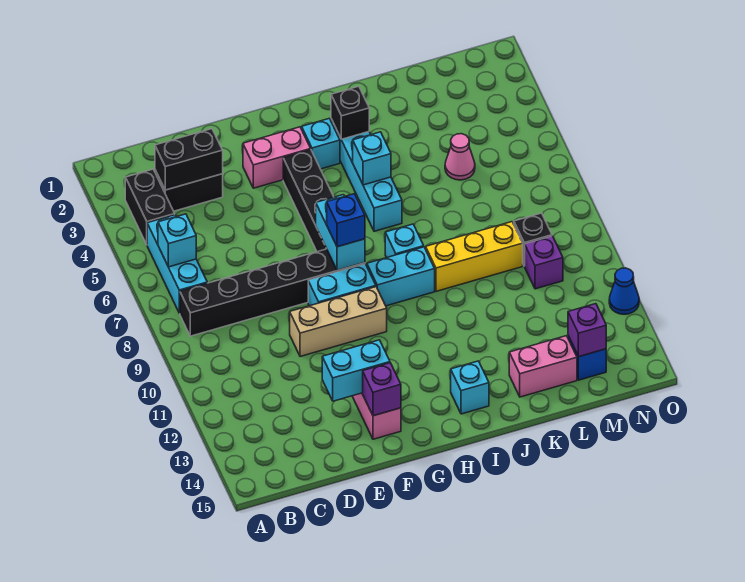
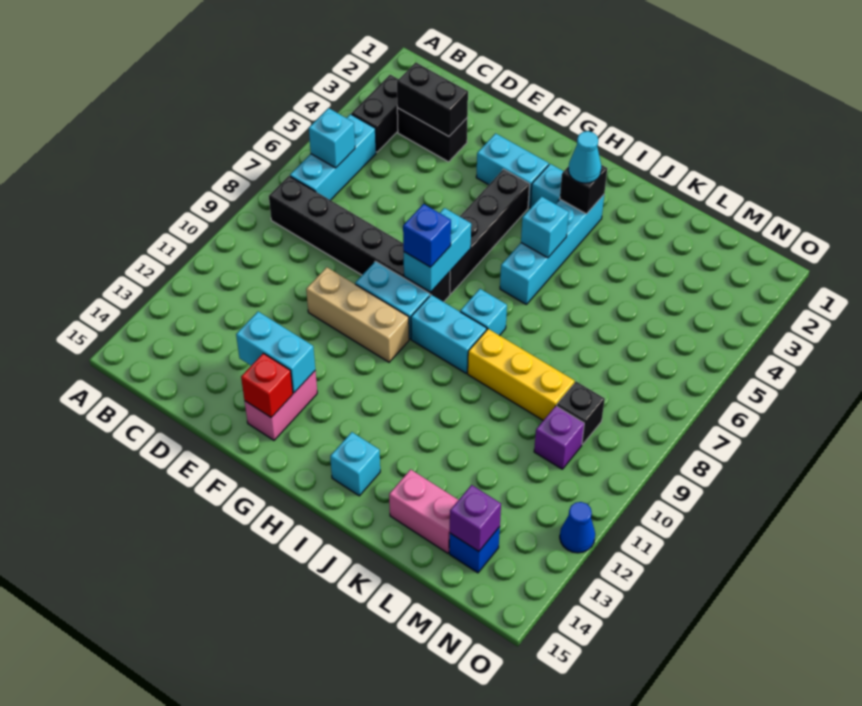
pink 1x2 brick [243,127,311,188] -> cyan 1x2 brick [476,133,549,207]
purple 1x1 brick [363,363,401,416] -> red 1x1 brick [241,353,293,417]
none -> cyan 1x1 cone [568,131,602,183]
pink 1x1 cone [445,134,475,180] -> none

